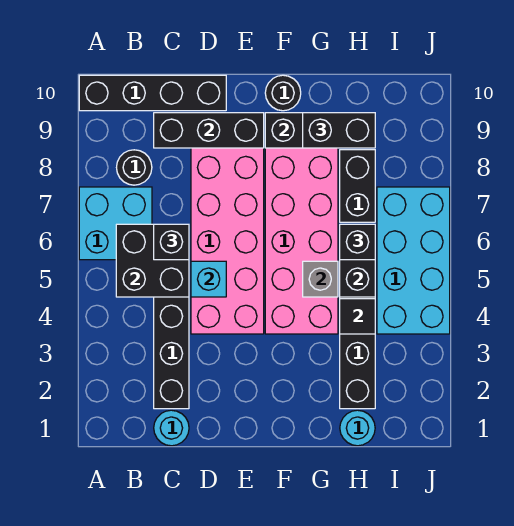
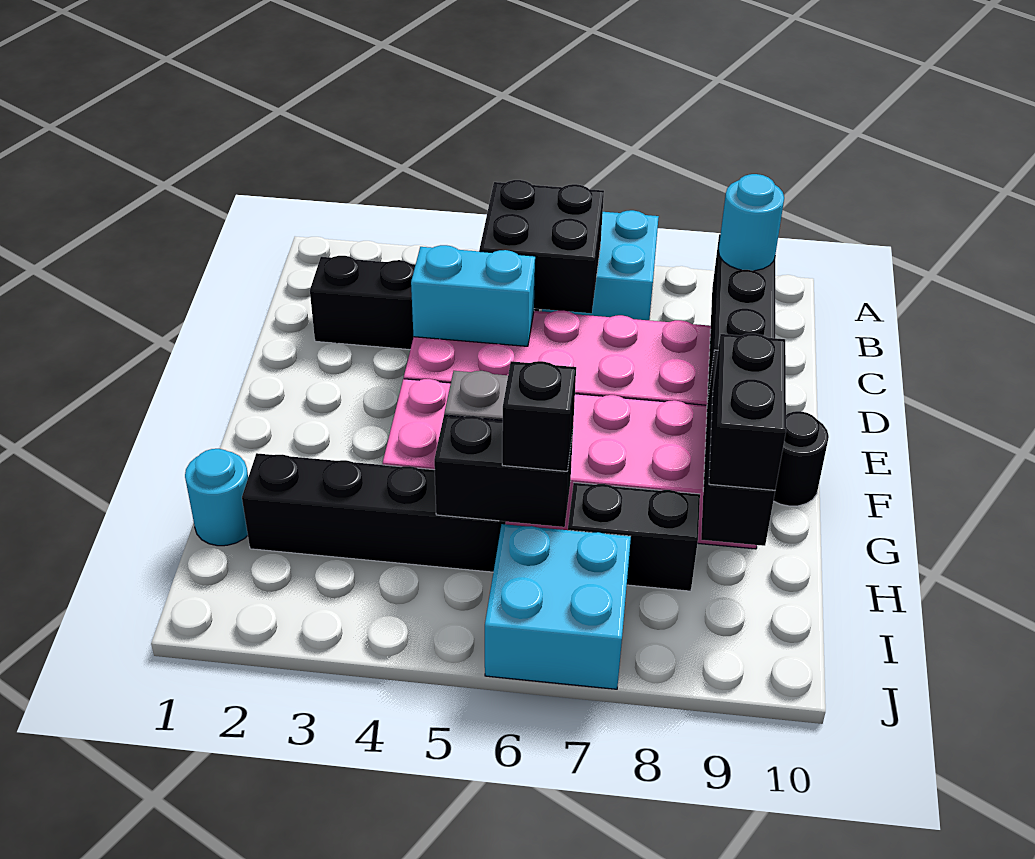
black 1x4 brick [79,75,226,111] -> none
black 1x1 round brick [117,150,152,185] -> none
cyan 1x1 round brick [154,410,189,446] -> cyan 1x1 round brick moved to [718,174,784,271]
black 1x1 brick [154,224,189,260] -> none
cyan 1x1 brick [191,261,226,297] -> cyan 1x2 brick [411,245,535,346]
black 1x1 tile [340,299,375,334] -> none
cyan 2x4 brick [377,187,450,334] -> cyan 2x2 brick [485,524,631,689]

